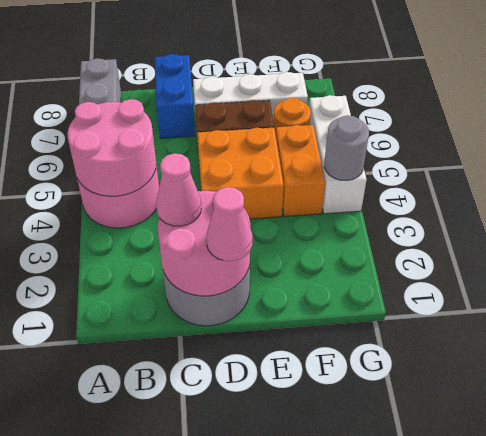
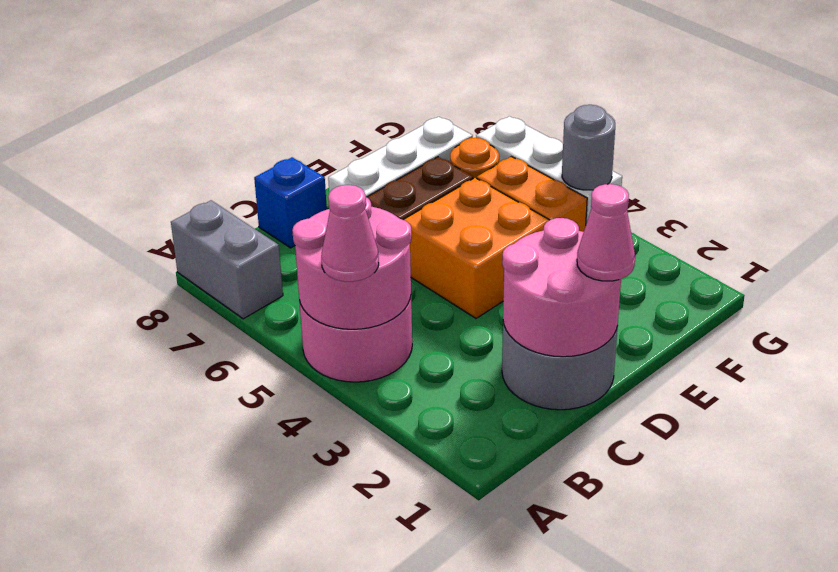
pink 1x1 cone [156,153,201,226] -> pink 1x1 cone moved to [321,185,379,282]
blue 1x2 brick [155,54,195,138] -> blue 1x1 brick [254,157,327,248]

